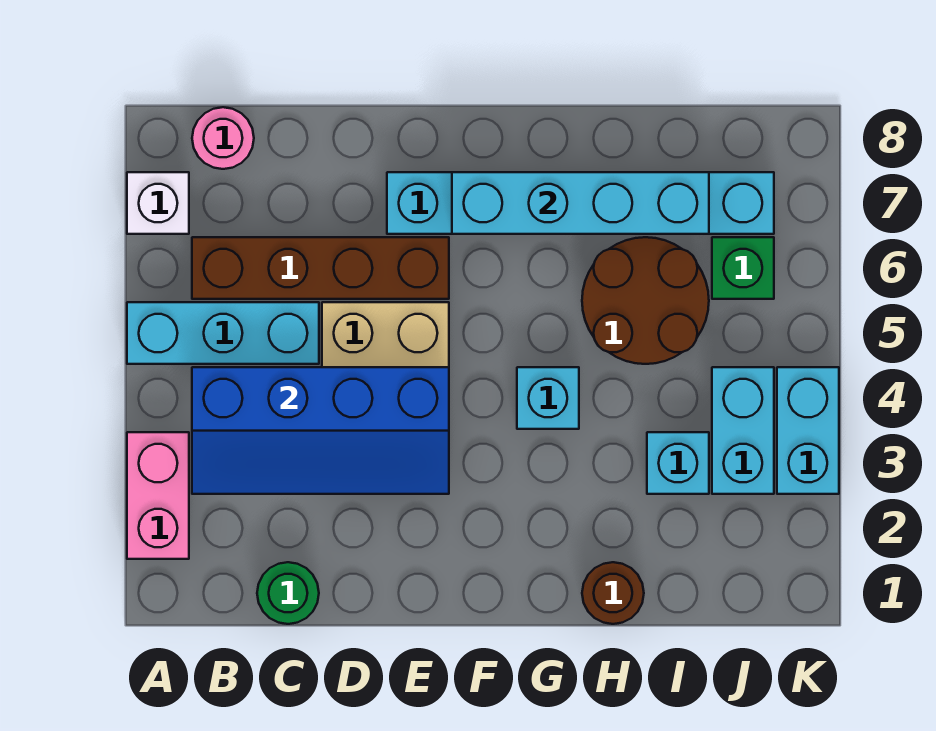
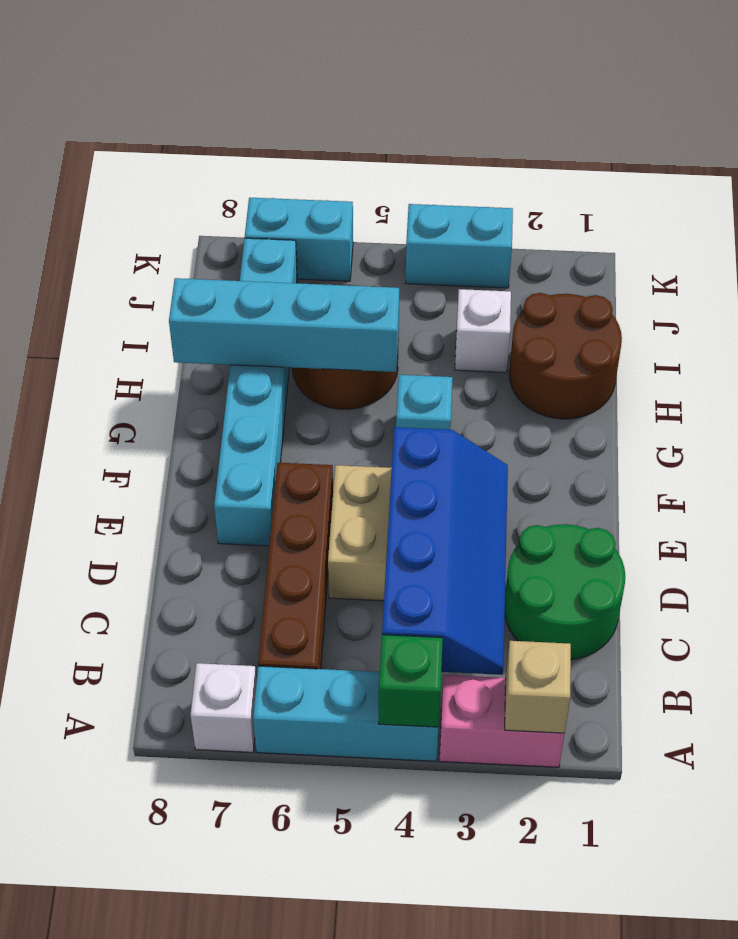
none -> tan 1x1 brick [505,641,571,733]
cyan 1x3 brick [127,302,319,364] -> cyan 1x3 brick turned to [253,666,438,761]
pink 1x1 round brick [192,107,254,169] -> none
green 1x1 round brick [257,562,319,624] -> green 2x2 round brick [505,524,625,660]
cyan 1x4 brick [452,172,709,234] -> cyan 1x4 brick turned to [169,278,399,372]
brown 1x1 round brick [582,562,644,624] -> brown 2x2 round brick [509,293,622,419]
cyan 1x1 brick [647,432,709,494] -> white 1x1 brick [455,289,511,372]
cyan 1x2 brick [712,367,774,494] -> cyan 1x2 brick moved to [245,198,353,281]
green 1x1 brick [712,237,774,299] -> green 1x1 brick moved to [379,635,443,727]

